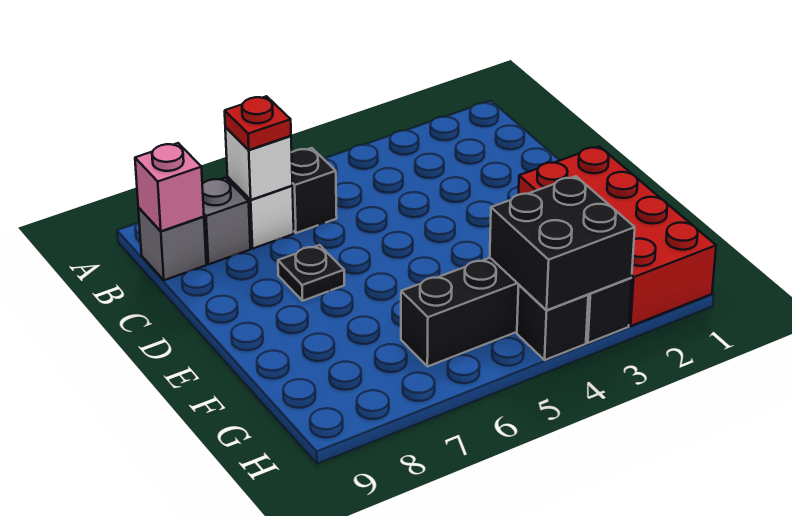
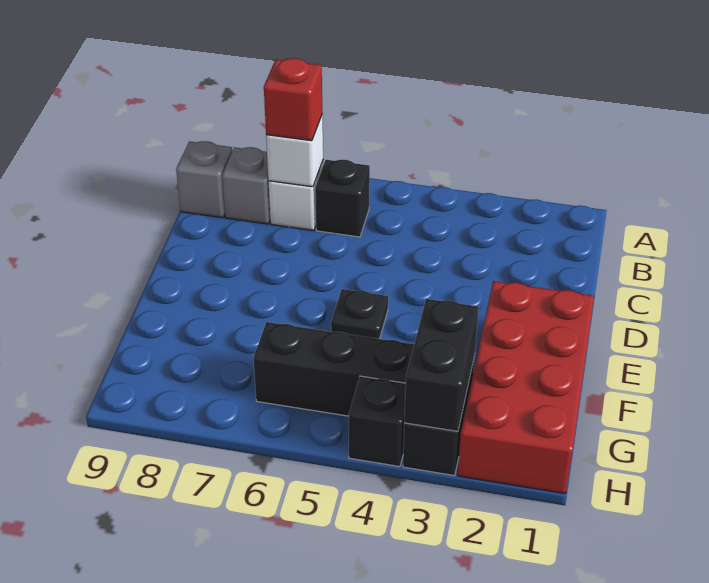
red 1x1 plate [225,96,291,150] -> red 1x1 brick [264,58,322,141]
pink 1x1 brick [135,143,204,231] -> none
black 1x1 plate [278,245,344,301] -> black 1x1 plate moved to [331,289,388,339]
black 2x2 brick [490,176,635,310] -> black 1x2 brick [404,299,479,431]

